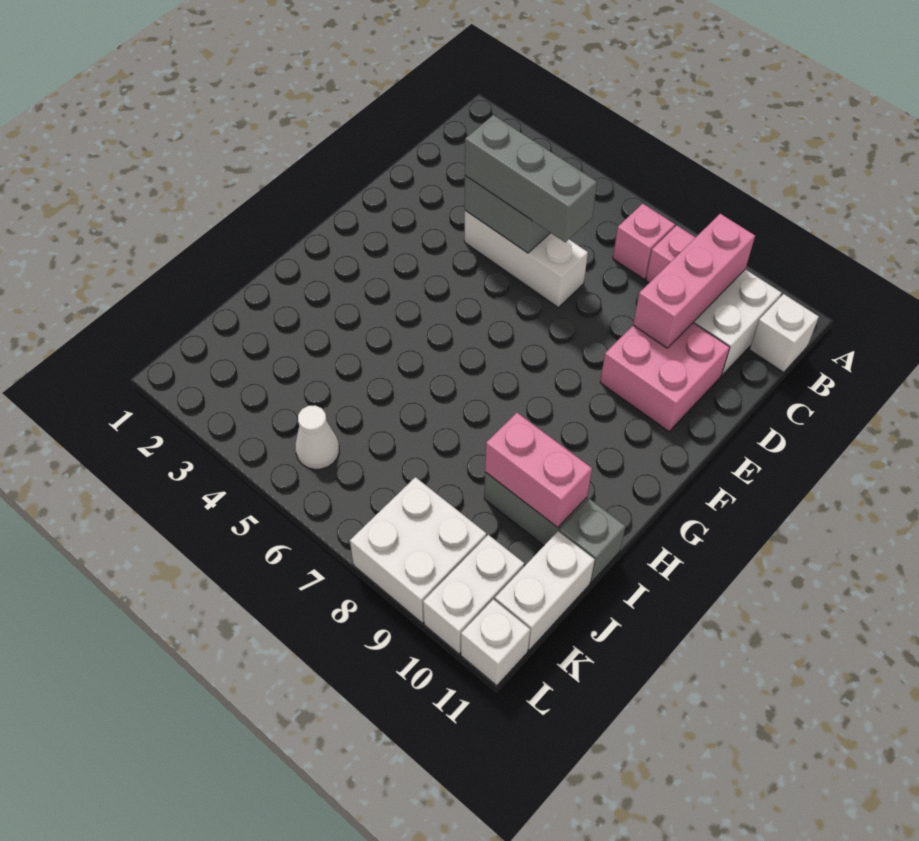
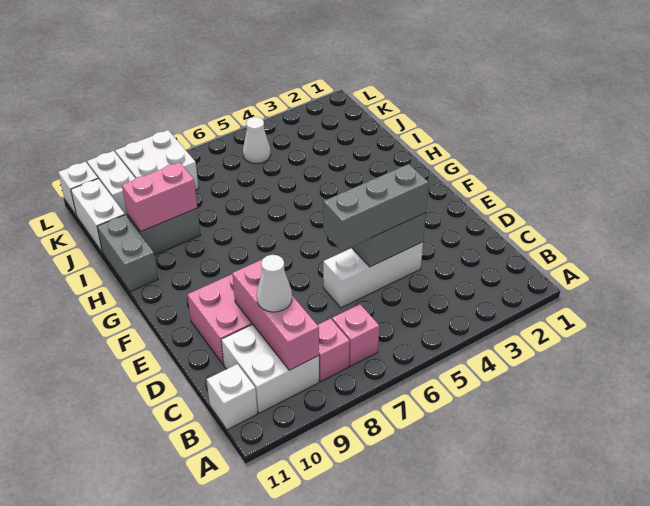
none -> white 1x1 cone [257,255,292,312]
grey 1x1 brick [559,499,626,582] -> grey 1x2 brick [97,215,158,292]

